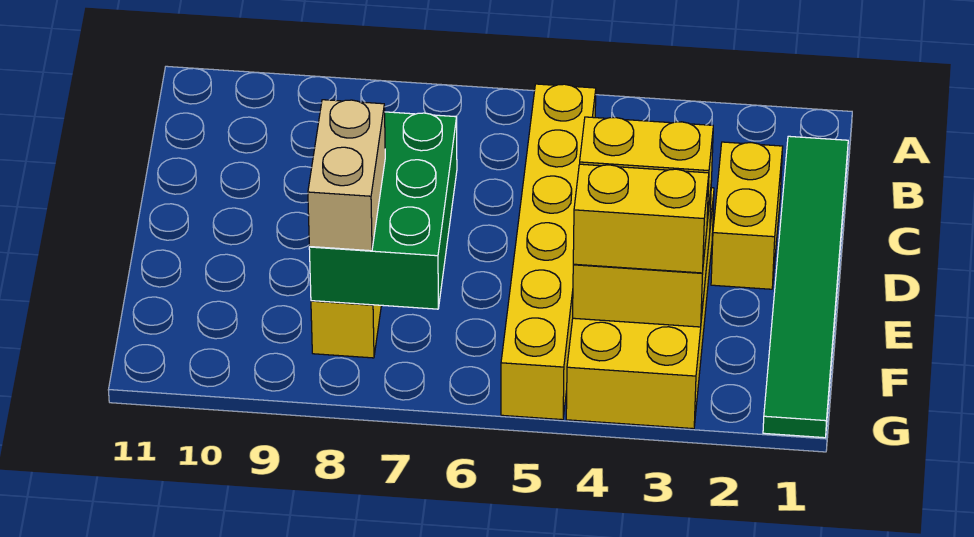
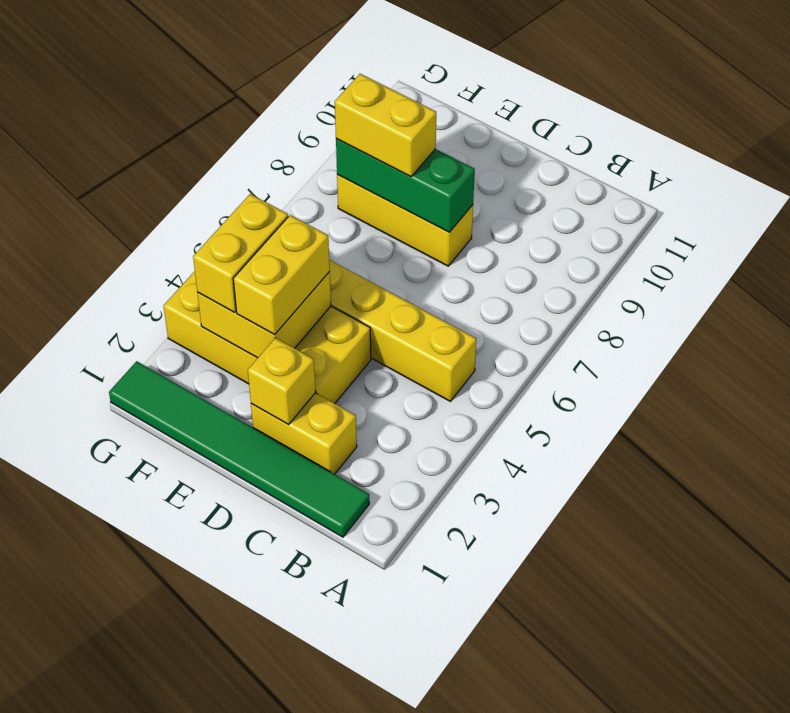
none -> yellow 1x1 brick [248,338,316,425]
green 2x3 brick [309,112,457,309] -> green 1x3 brick [336,139,475,232]
tan 1x2 brick [308,100,385,251] -> yellow 1x2 brick [335,74,436,176]

